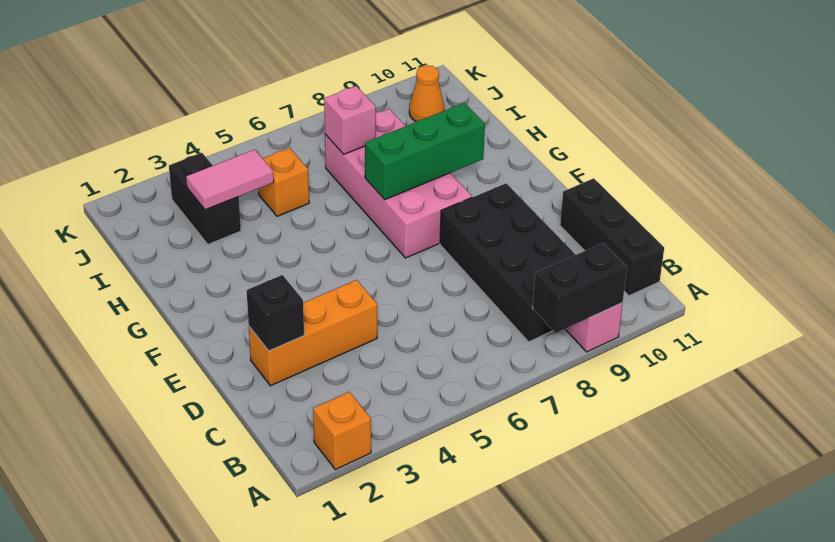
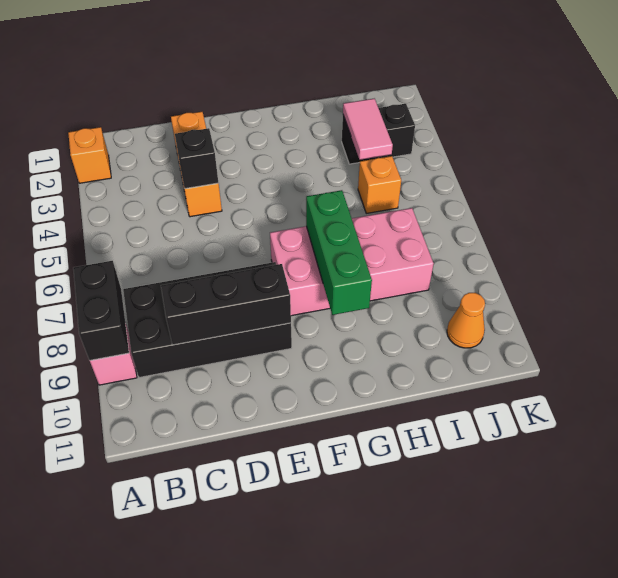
black 1x3 brick [560,178,664,296] -> black 1x3 brick moved to [161,264,291,345]
black 1x1 brick [247,275,304,351] -> black 1x1 brick moved to [175,128,218,189]
pink 1x1 brick [324,86,376,154] -> none

